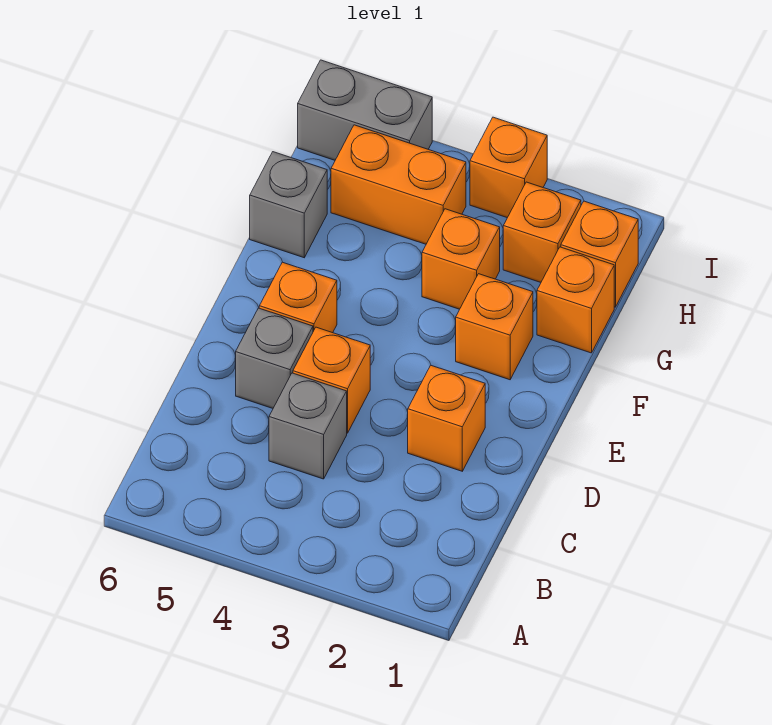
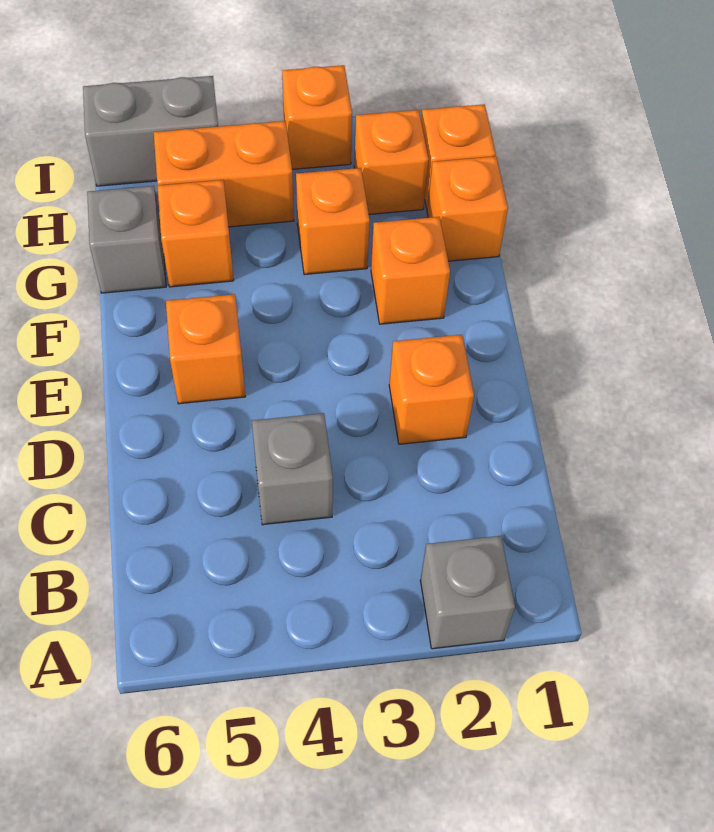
orange 1x1 brick [293,327,370,433] -> orange 1x1 brick moved to [157,180,234,287]
grey 1x1 brick [236,308,313,408] -> grey 1x1 brick moved to [420,536,515,649]

